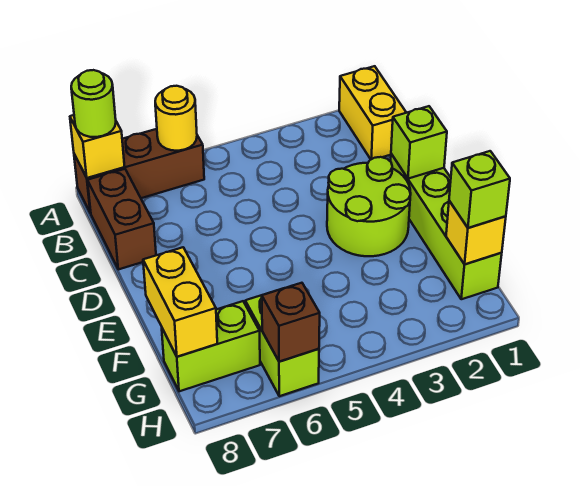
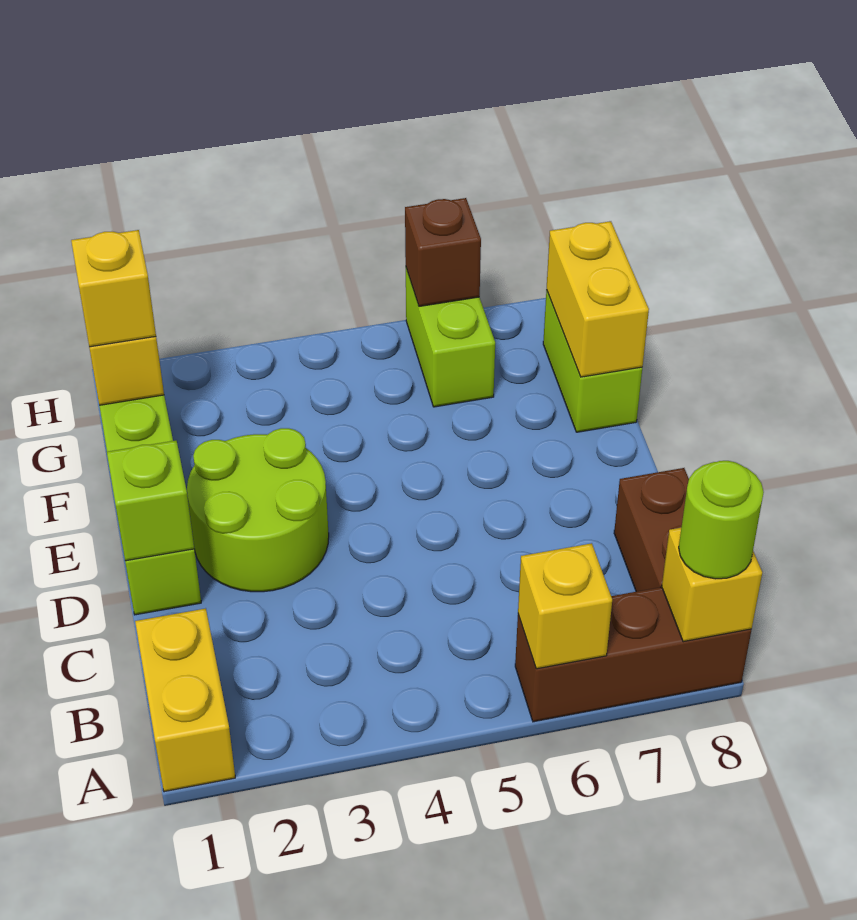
yellow 1x1 round brick [155,86,197,151] -> yellow 1x1 brick [518,543,612,669]
lime 1x1 brick [449,151,510,228] -> yellow 1x1 brick [71,230,156,347]
lime 1x2 brick [162,301,260,391] -> lime 1x2 brick turned to [543,290,642,432]

